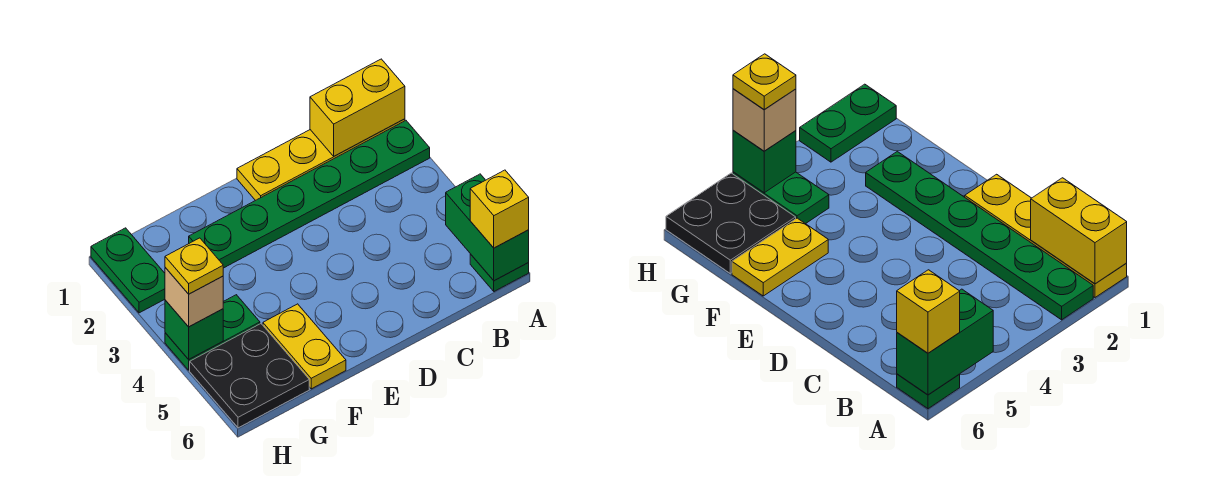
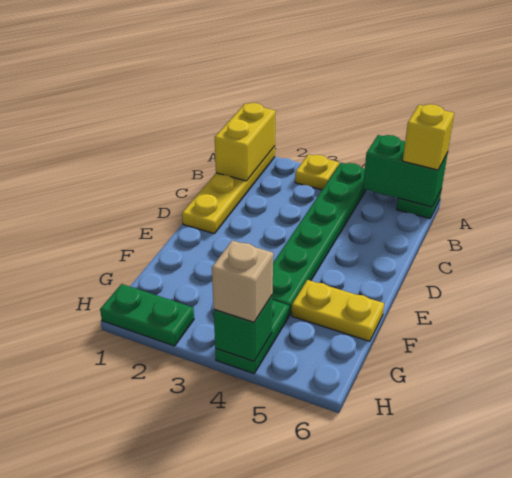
green 1x6 plate [189,121,430,268] -> green 1x6 plate moved to [272,163,366,316]
black 2x2 plate [190,324,309,428] -> none
yellow 1x1 plate [165,238,223,294] -> yellow 1x1 plate moved to [295,154,339,190]

